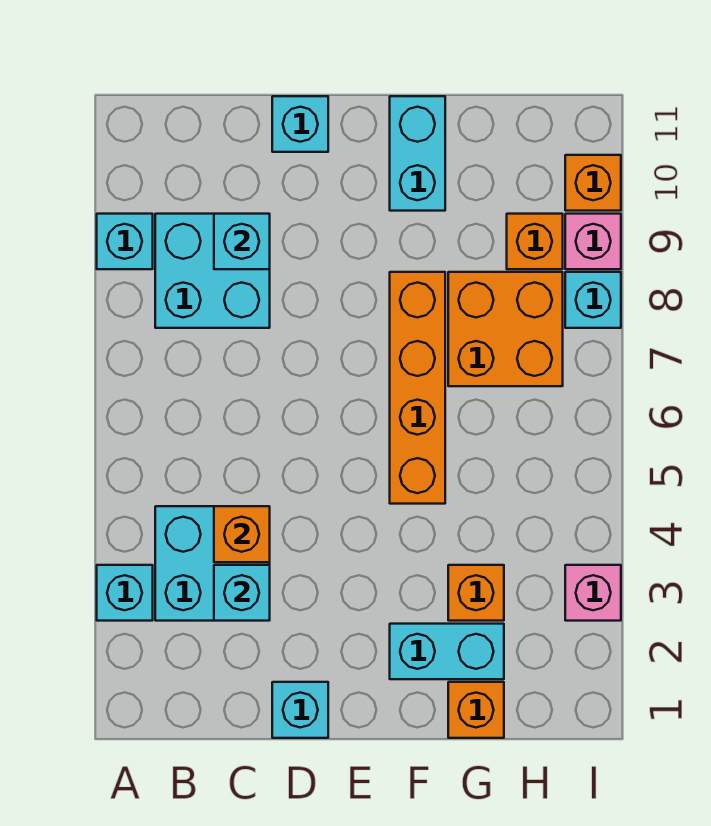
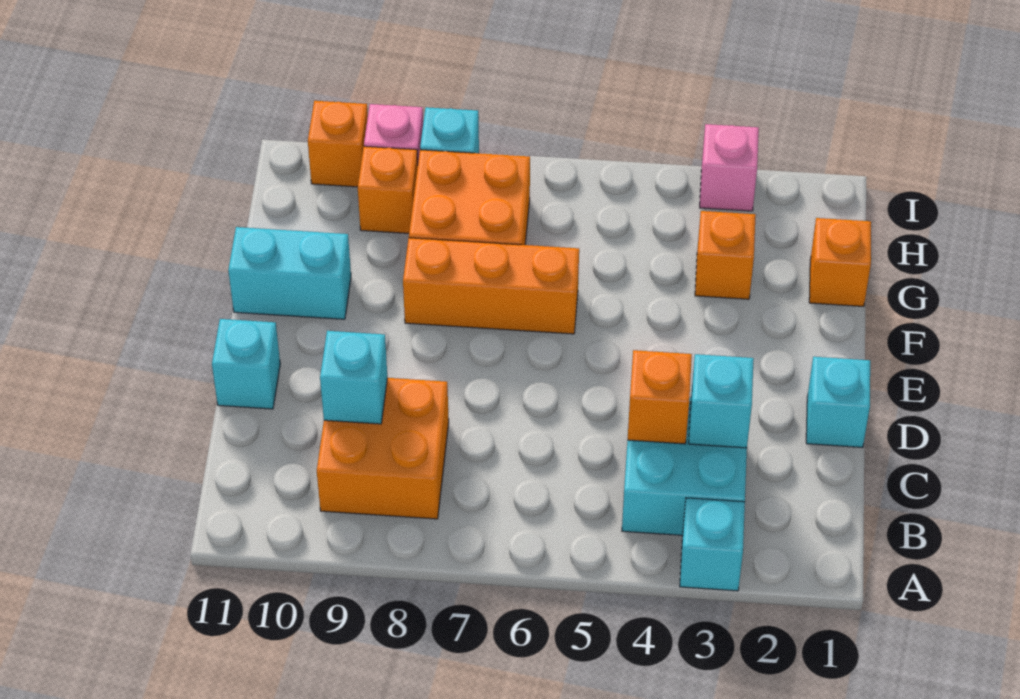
cyan 1x1 brick [97,214,153,269] -> none
cyan 2x2 brick [155,214,270,328] -> orange 2x2 brick [317,378,449,519]
cyan 1x2 brick [390,624,504,679] -> none
orange 1x4 brick [390,272,445,504] -> orange 1x3 brick [403,238,579,334]

